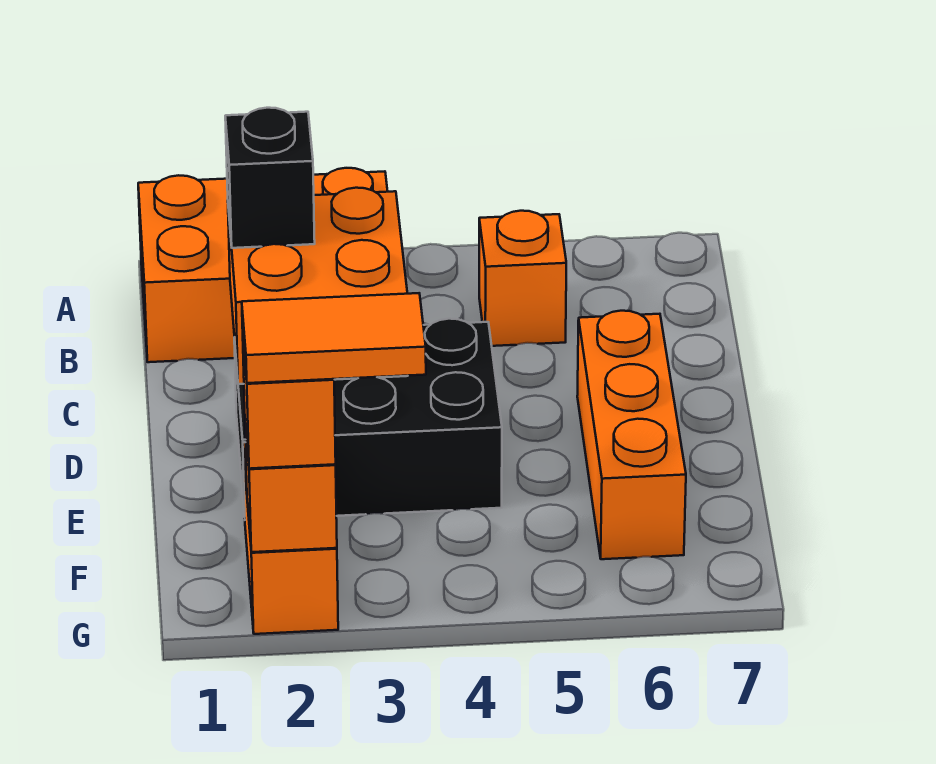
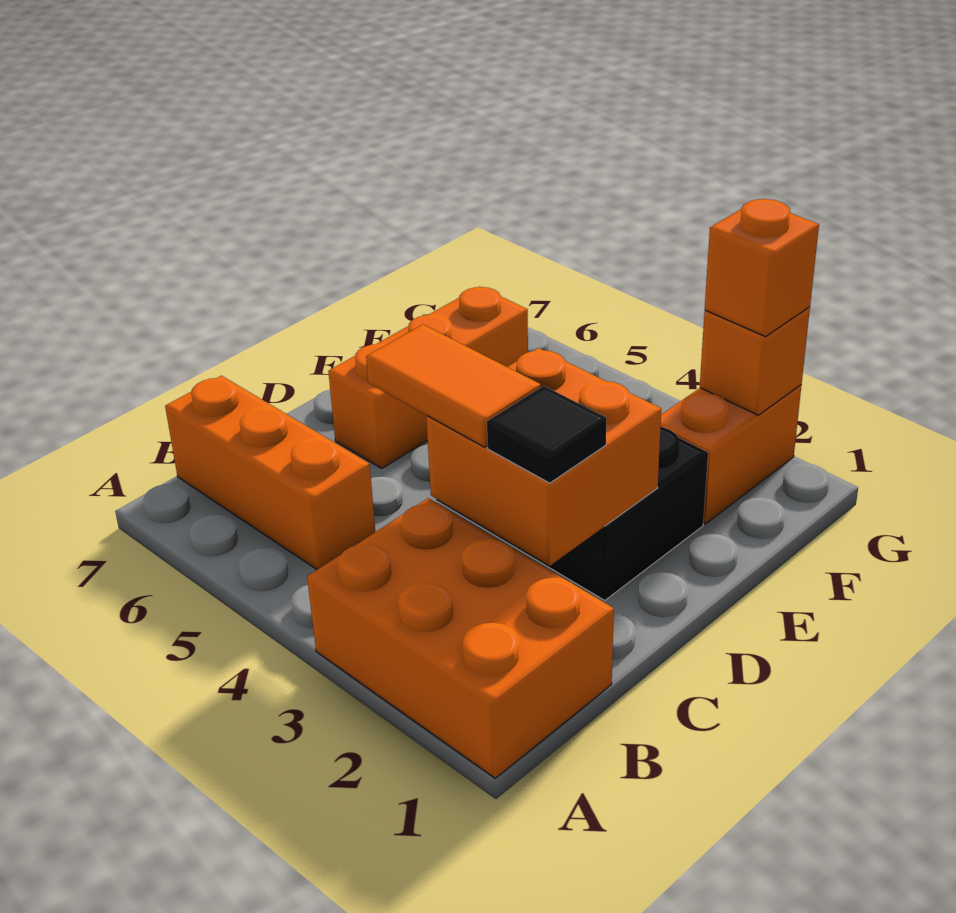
orange 1x1 brick [479,211,566,346] -> orange 1x3 brick [165,376,375,570]
black 1x1 brick [225,108,315,248] -> black 1x1 tile [487,386,606,483]
orange 1x2 tile [242,293,426,383] -> orange 1x2 tile moved to [366,325,541,447]

